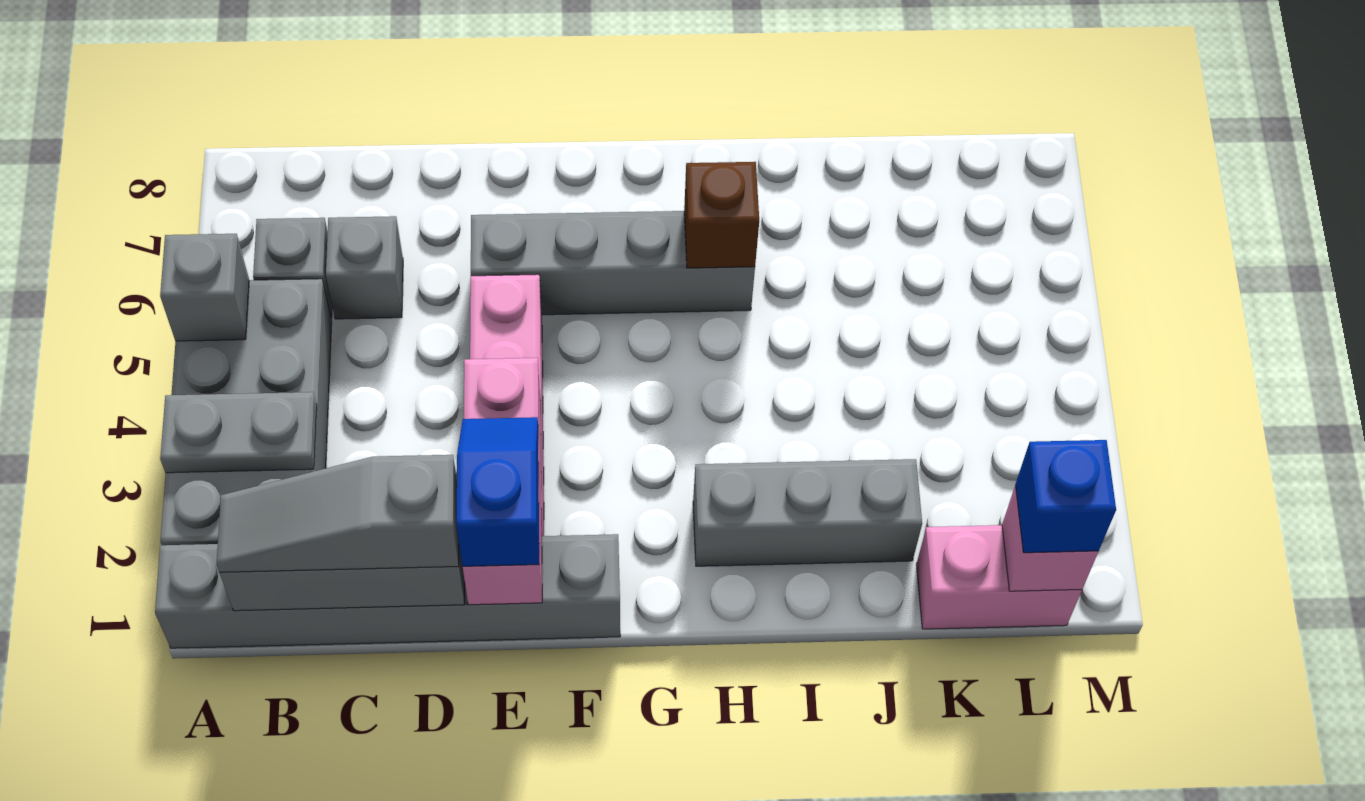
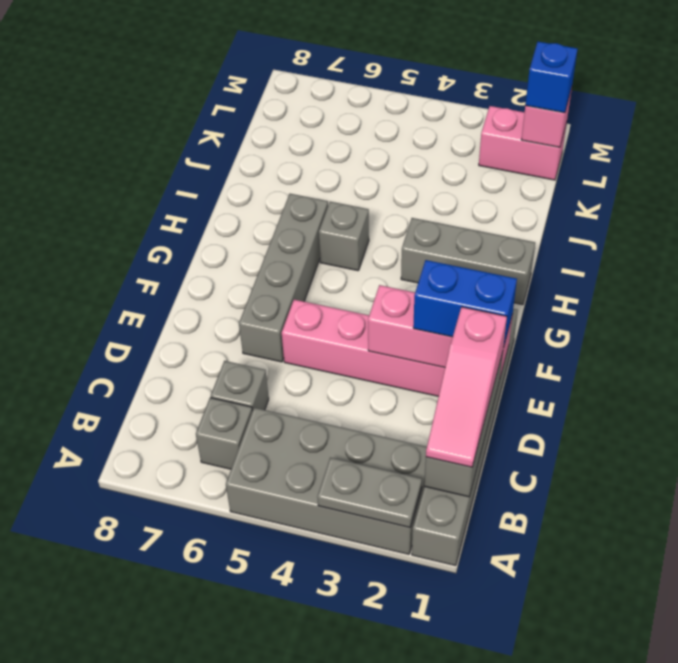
grey 1x2 plate [160,392,317,473] -> grey 1x2 plate turned to [317,458,422,527]
grey 1x1 brick [160,234,249,341] -> grey 1x1 brick moved to [319,202,369,271]
grey 1x3 slope [216,455,459,573] -> pink 1x3 slope [426,307,507,467]
blue 1x2 slope [456,417,539,566] -> blue 1x2 brick [413,260,517,344]
grey 1x3 brick [693,459,922,566] -> grey 1x3 brick turned to [401,218,535,305]
brown 1x1 brick [684,162,759,268] -> none
pink 1x2 brick [916,525,1082,629] -> pink 1x2 brick turned to [479,106,567,180]

